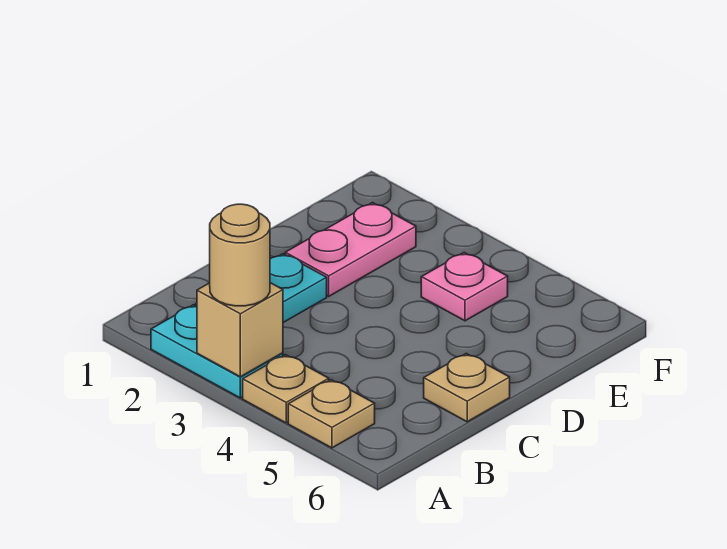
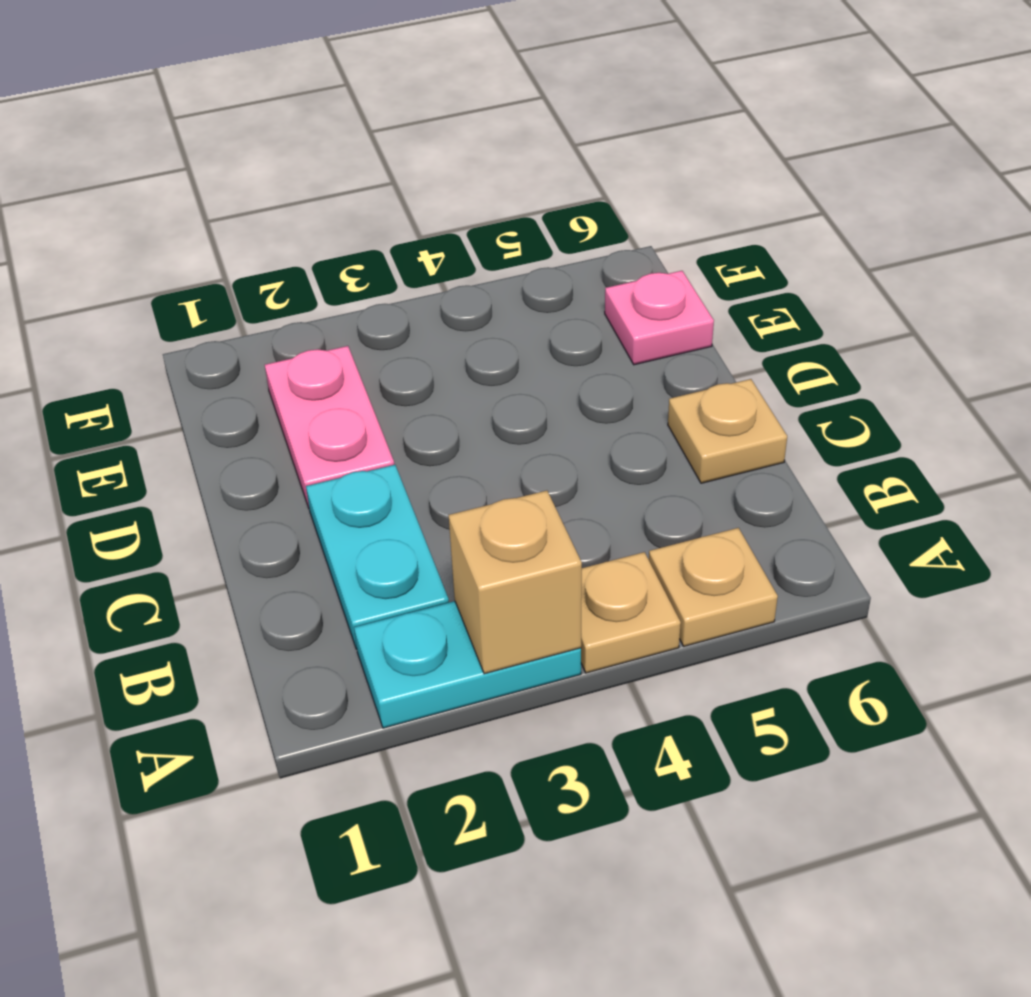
tan 1x1 round brick [210,204,270,306] -> none
pink 1x1 plate [421,253,508,321] -> pink 1x1 plate moved to [605,271,714,365]

